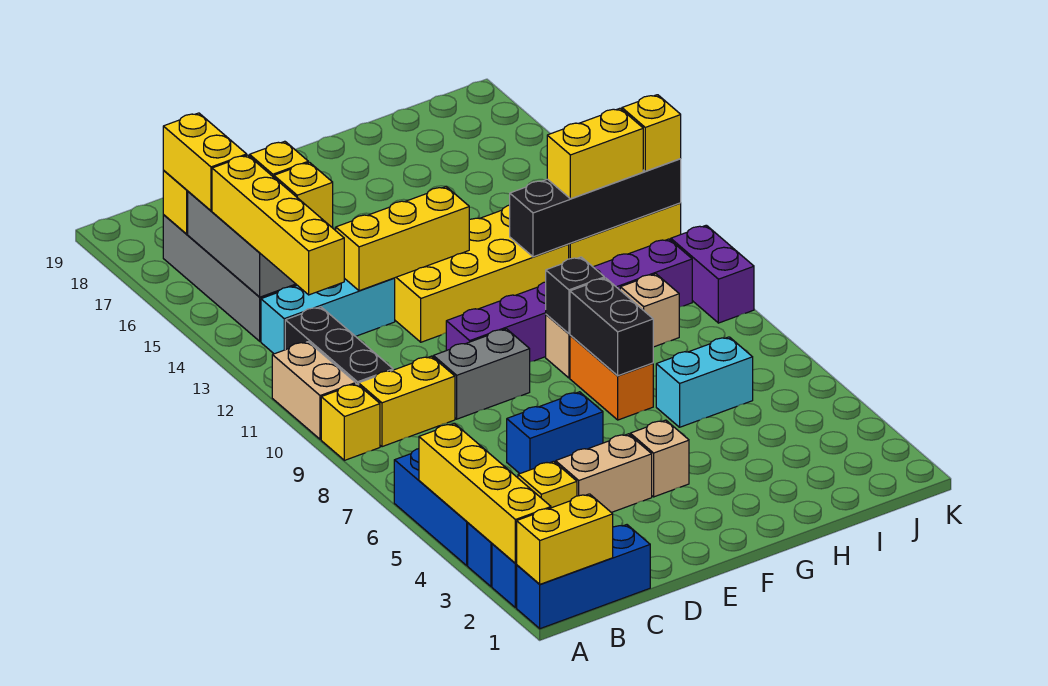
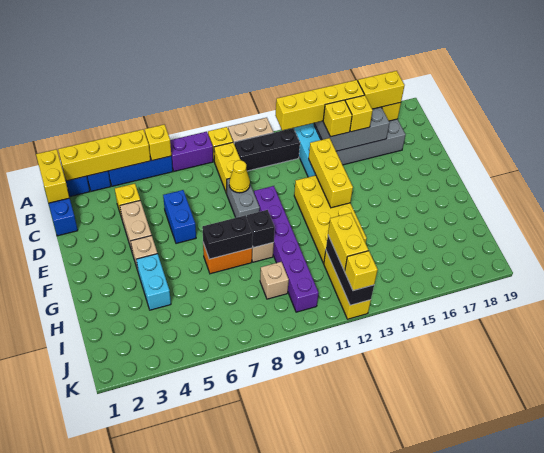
none -> yellow 1x1 brick [145,124,171,161]
none -> yellow 1x1 cone [229,160,250,193]
cyan 1x2 brick [656,337,753,427] -> cyan 1x2 brick moved to [136,254,171,310]
black 1x4 brick [510,159,681,257] -> black 1x3 brick [326,236,374,305]
purple 1x2 brick [671,225,754,323] -> purple 1x2 brick moved to [170,132,213,171]

